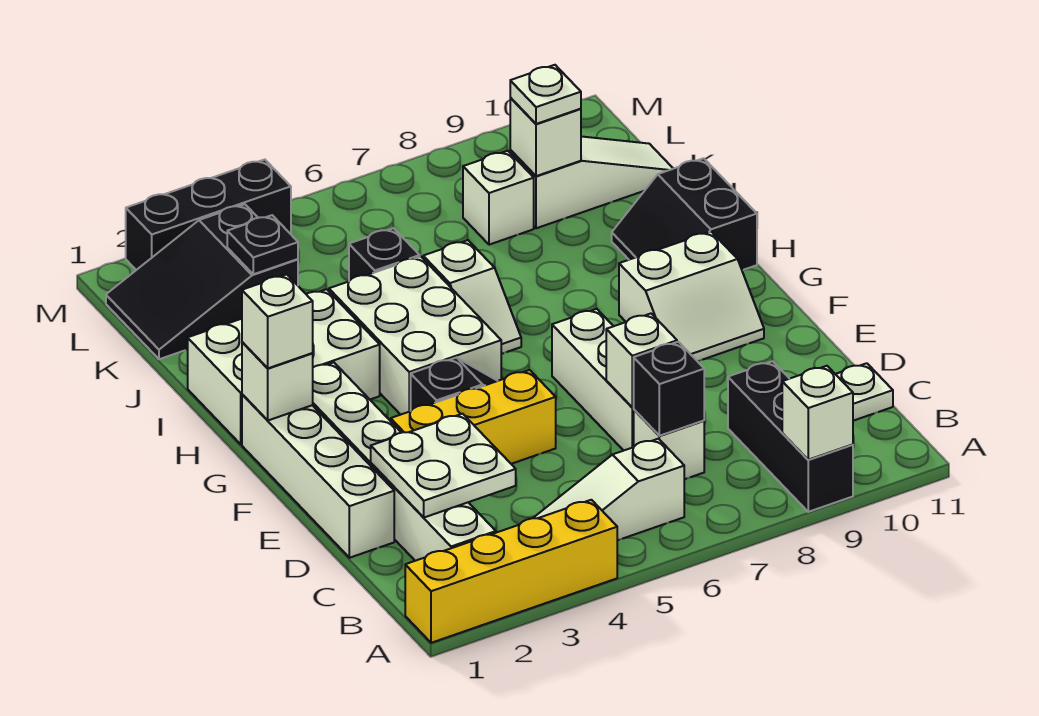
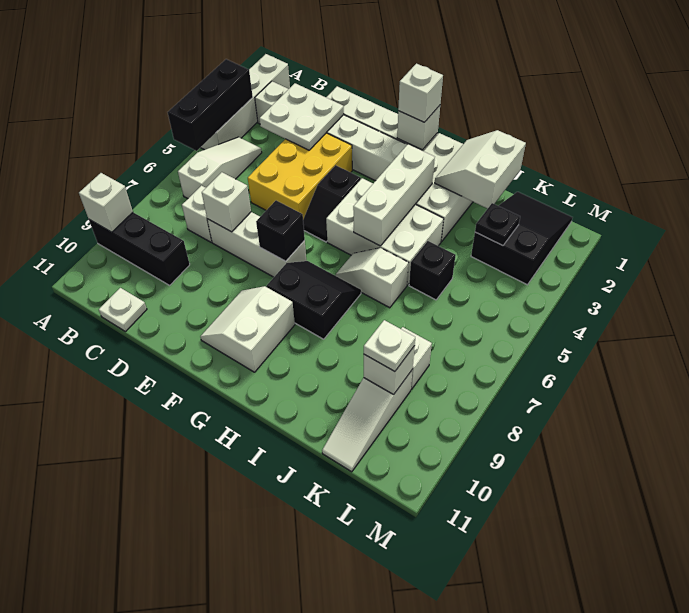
yellow 1x4 brick [405,500,618,643] -> white 1x4 brick [200,54,290,150]
black 1x1 brick [634,342,704,436] -> black 1x1 brick moved to [256,200,305,261]
yellow 1x3 brick [391,370,556,464] -> yellow 2x3 brick [248,133,352,219]
none -> white 1x3 brick [353,144,435,246]
black 2x2 slope [612,158,757,270] -> black 2x2 slope moved to [267,261,361,339]
none -> white 2x2 slope [435,130,526,209]
black 1x3 brick [126,160,291,270] -> black 1x3 brick moved to [168,59,253,151]

